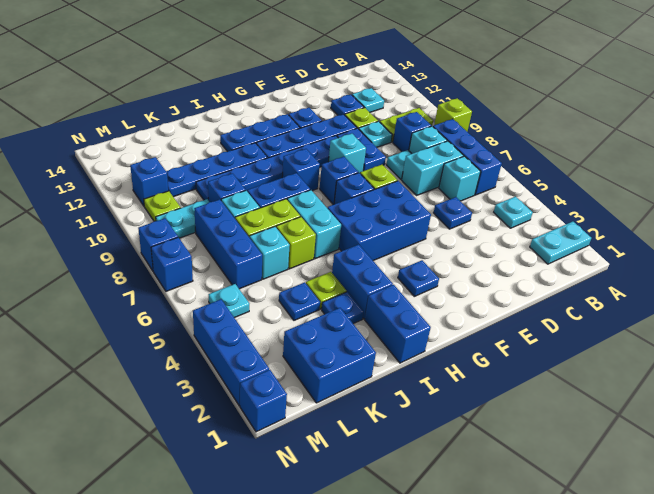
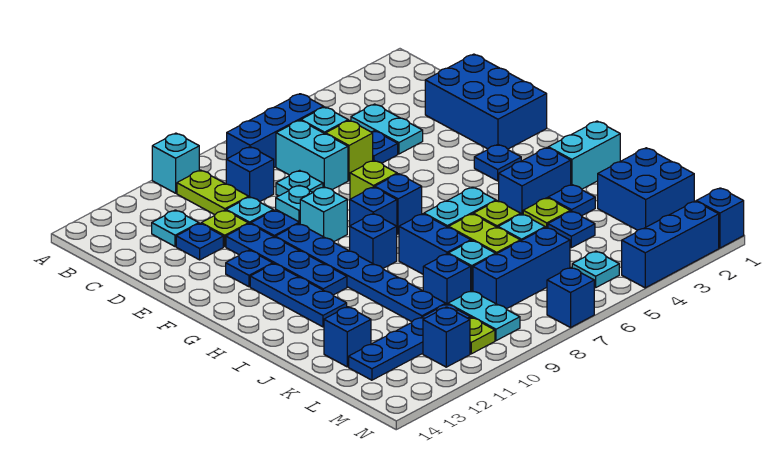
cyan 1x2 plate [530,222,591,264] -> cyan 1x2 plate moved to [351,104,423,154]
lime 1x1 brick [434,98,472,131] -> lime 1x1 brick moved to [326,120,373,180]
cyan 1x1 plate [494,197,533,228] -> cyan 1x1 plate moved to [276,185,313,222]
cyan 1x1 brick [409,126,447,154] -> cyan 1x1 brick moved to [152,133,199,193]
blue 2x3 brick [327,181,431,261] -> blue 2x3 brick moved to [425,54,547,149]
blue 1x2 brick [365,285,431,363] -> cyan 1x2 brick [548,121,620,189]
blue 1x4 plate [166,143,267,197] -> blue 1x4 plate turned to [349,304,470,380]
blue 1x1 brick [138,218,178,271] -> blue 1x1 brick moved to [324,307,371,367]

